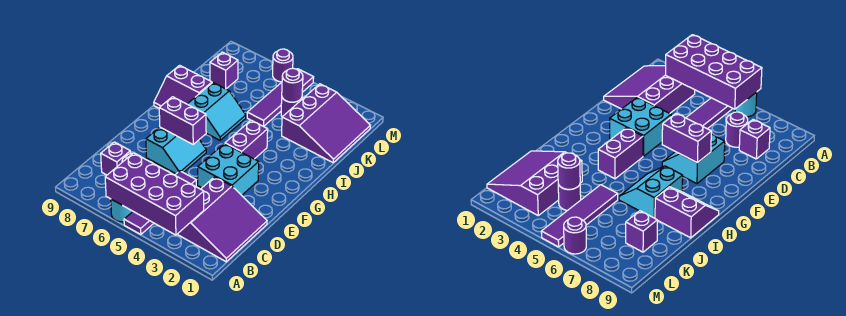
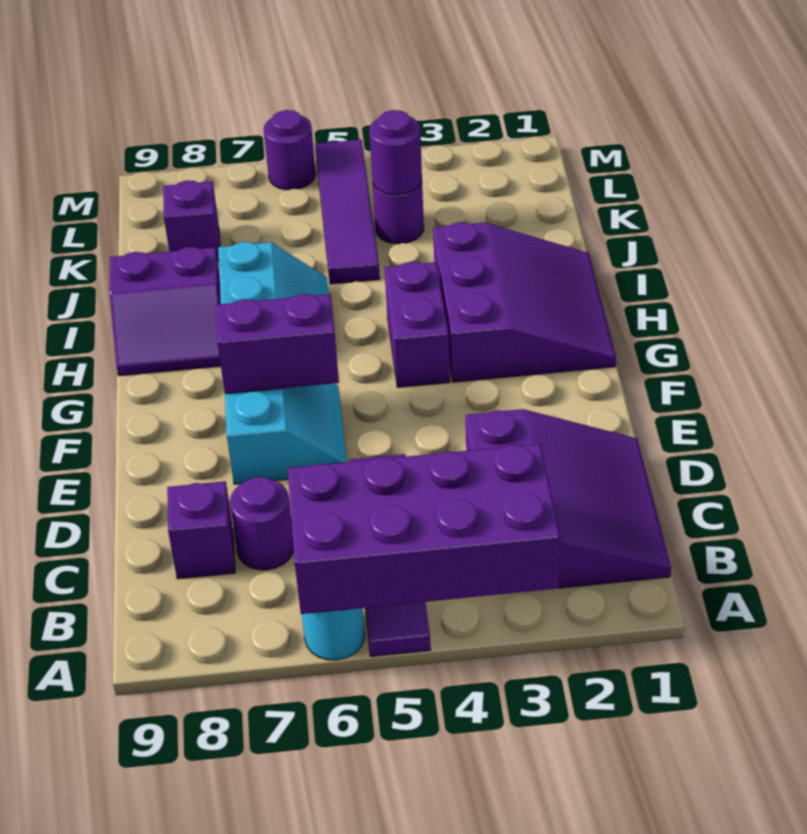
cyan 2x2 brick [198,144,259,195] -> none
purple 3x3 slope [282,84,370,162] -> purple 3x3 slope moved to [433,222,616,382]

